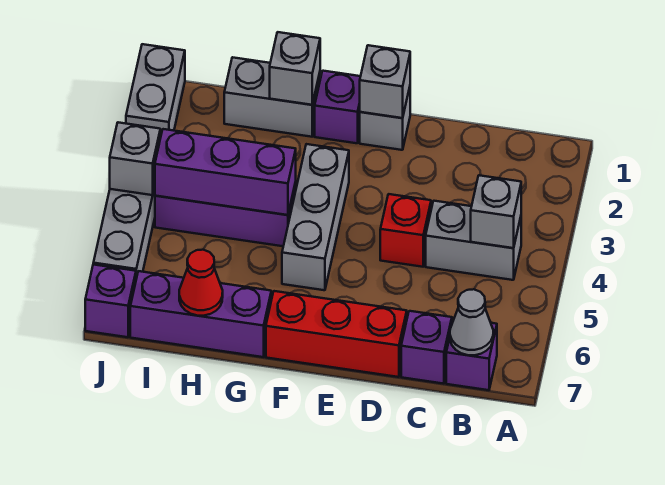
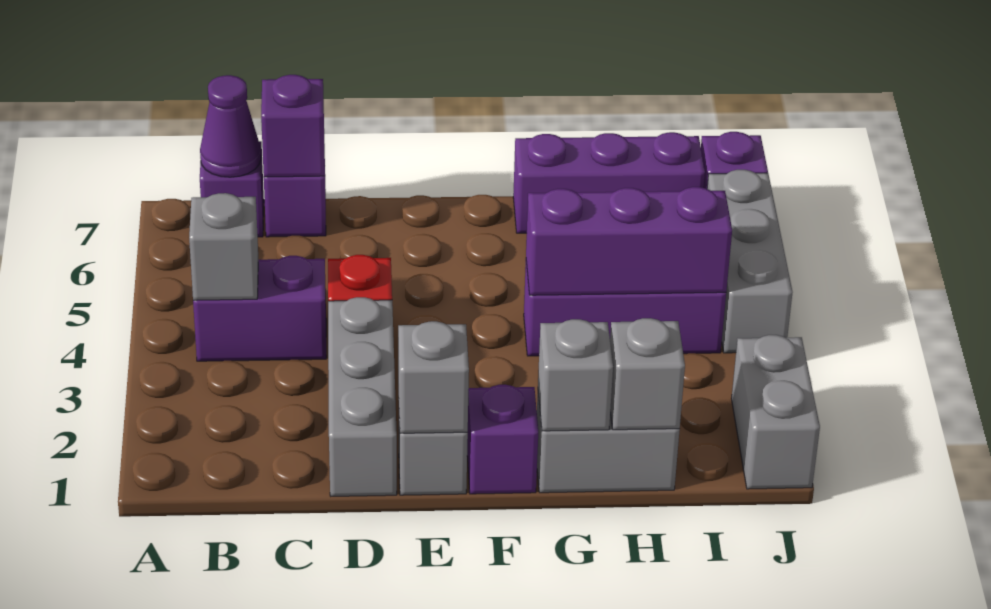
grey 1x2 brick [426,201,521,280] -> purple 1x2 brick [193,256,326,361]
grey 1x1 cone [450,289,493,355] -> purple 1x1 cone [200,75,261,177]
none -> purple 1x1 brick [261,75,325,177]
red 1x3 brick [266,291,407,377] -> none
grey 1x3 brick [282,144,349,290] -> grey 1x3 brick moved to [328,297,397,496]
red 1x1 cone [179,250,223,316] -> none
grey 1x1 brick [110,122,160,195] -> grey 1x1 brick moved to [610,318,685,430]

